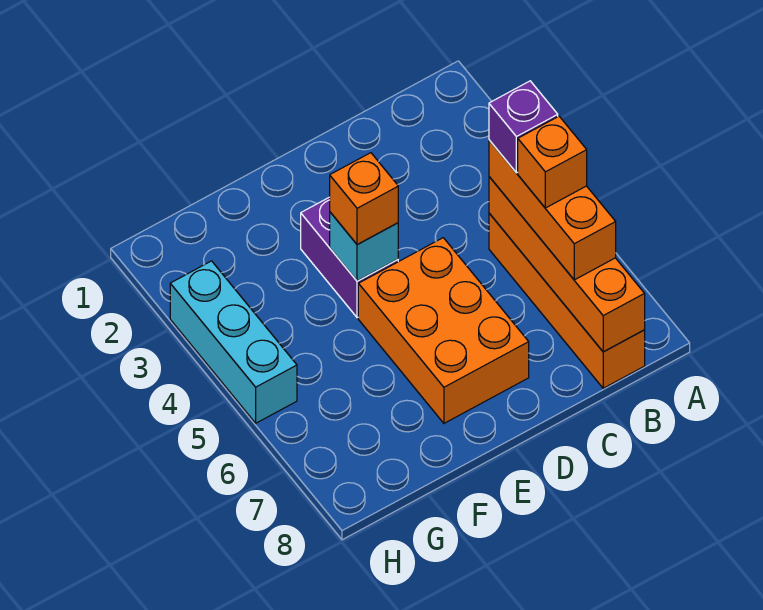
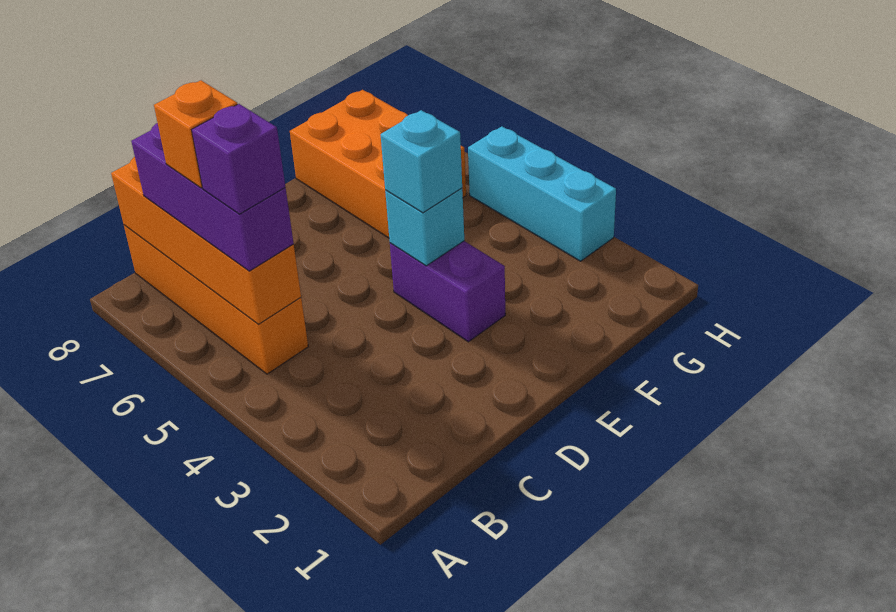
orange 1x3 brick [489,140,616,280] -> purple 1x3 brick [131,123,294,271]
orange 2x3 brick [358,238,529,423] -> orange 2x3 brick moved to [290,90,466,238]
orange 1x1 brick [330,153,398,245] -> cyan 1x1 brick [380,110,462,213]

